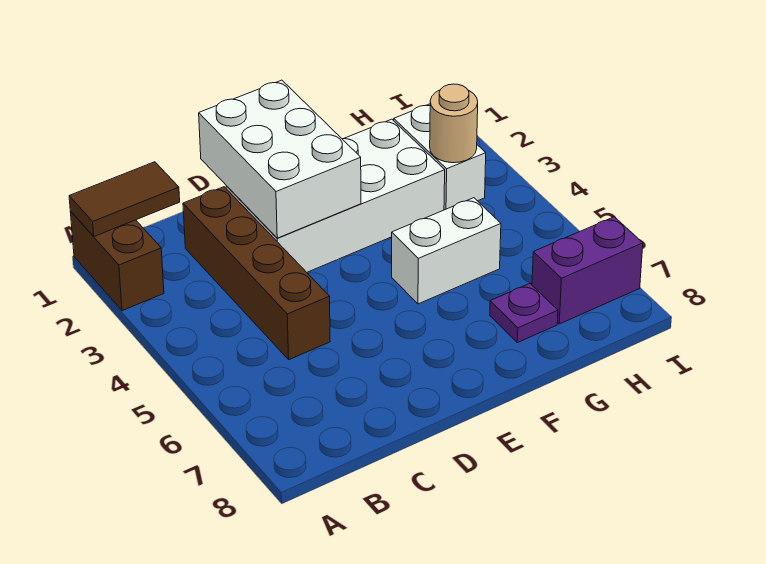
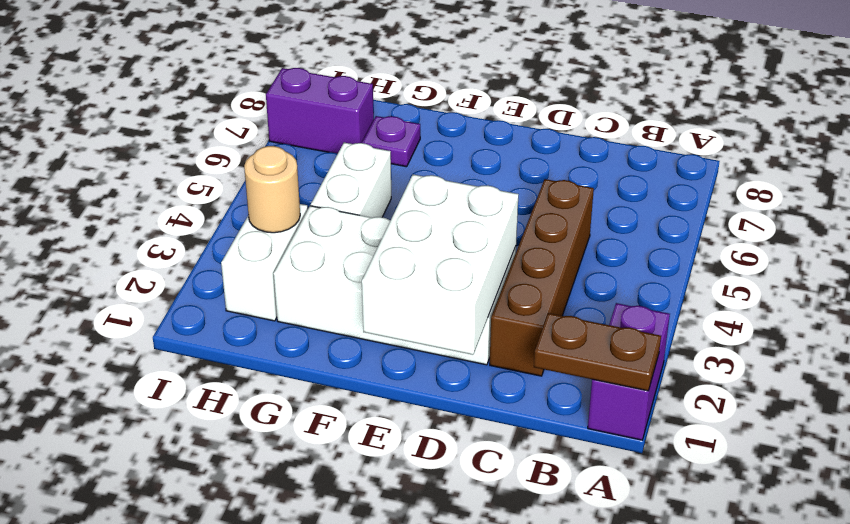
brown 1x2 brick [70,211,164,311] -> purple 1x2 brick [588,303,670,440]
brown 1x2 tile [69,162,180,236] -> brown 1x2 plate [534,313,661,391]
white 1x2 brick [392,198,501,304] -> white 1x2 brick turned to [311,143,391,218]

